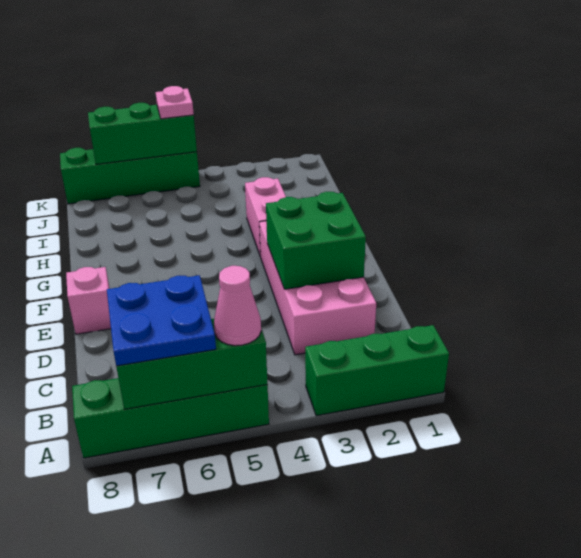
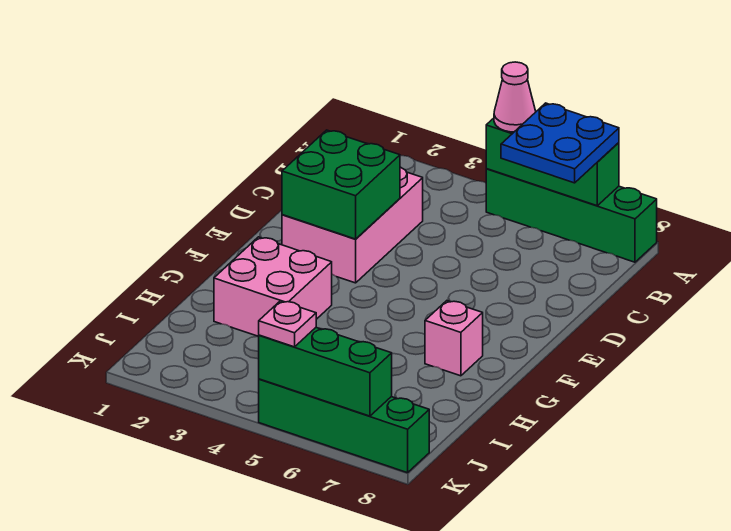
green 1x3 brick [305,325,449,416] -> none
pink 2x4 brick [259,221,376,355] -> pink 2x3 brick [282,167,423,283]
pink 1x1 brick [66,267,111,334] -> pink 1x1 brick moved to [425,301,483,376]
pink 1x2 brick [245,177,286,257] -> pink 2x2 brick [214,237,332,336]

